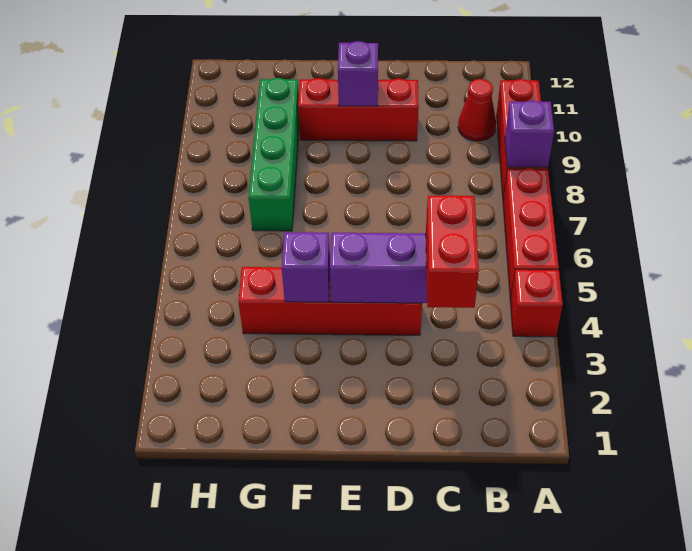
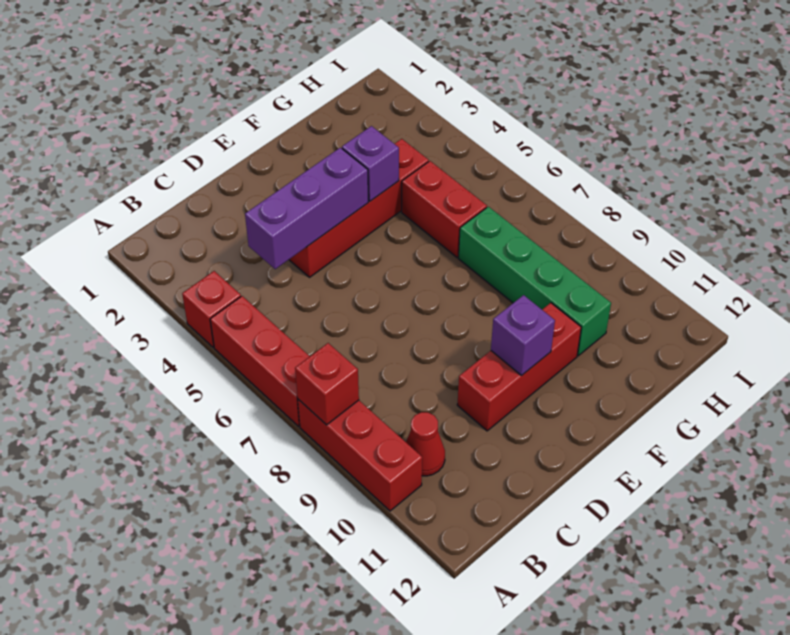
purple 1x1 brick [505,100,554,167] -> red 1x1 brick [295,343,359,425]
red 1x2 brick [426,195,479,308] -> red 1x2 brick moved to [402,161,487,257]

